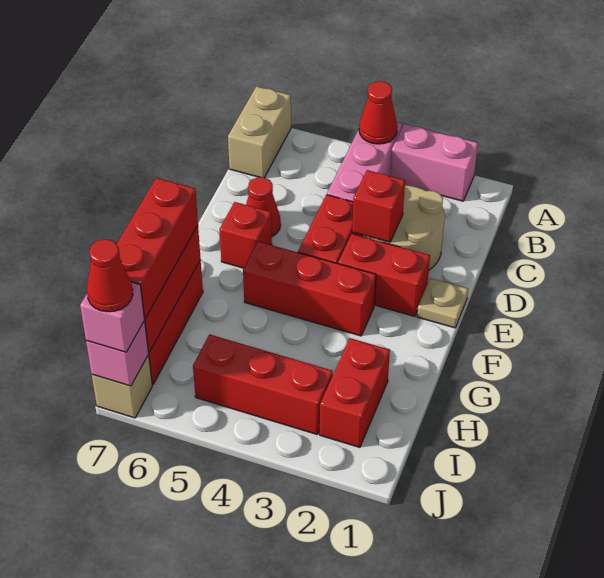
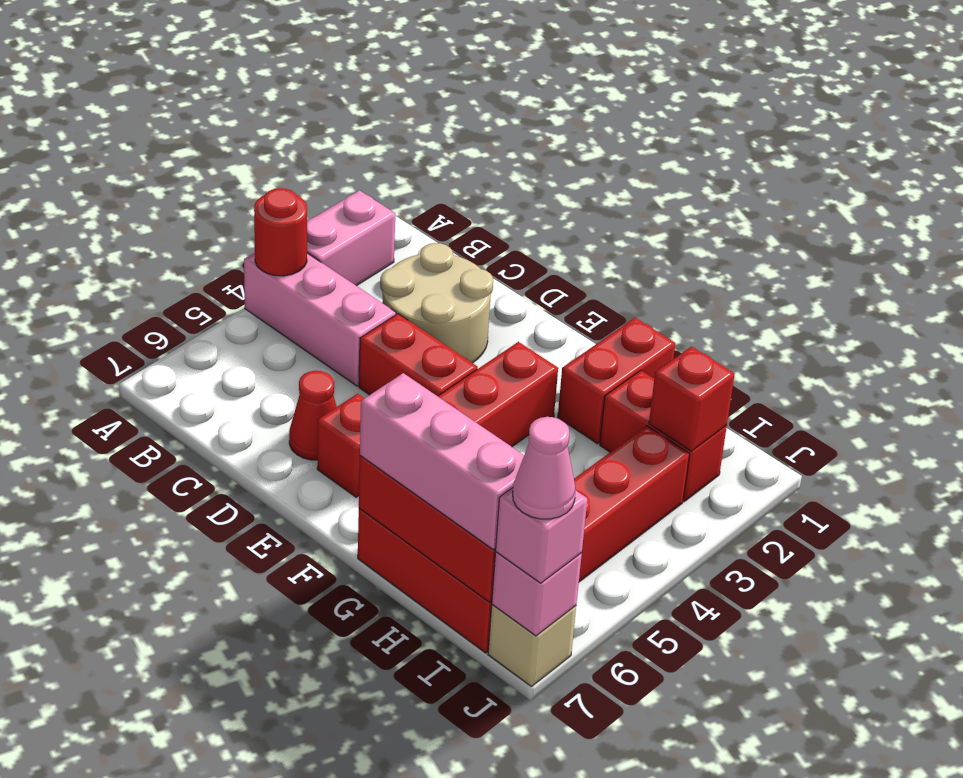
red 1x1 cone [359,81,397,144] -> red 1x1 round brick [254,188,307,276]
tan 1x2 brick [228,86,291,178] -> none
red 1x1 brick [352,170,405,242] -> red 1x1 brick moved to [649,346,735,451]
tan 1x1 plate [417,278,468,328] -> none
red 1x2 brick [338,234,430,317] -> red 1x2 brick moved to [558,318,675,444]
red 1x3 brick [117,178,198,318] -> pink 1x3 brick [360,373,524,549]
red 1x1 cone [87,239,133,312] -> pink 1x1 cone [513,417,575,519]

